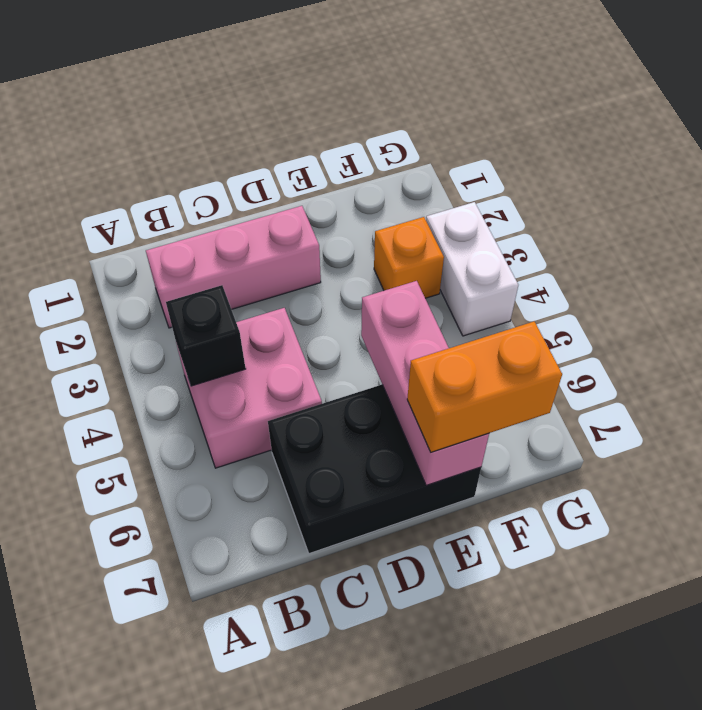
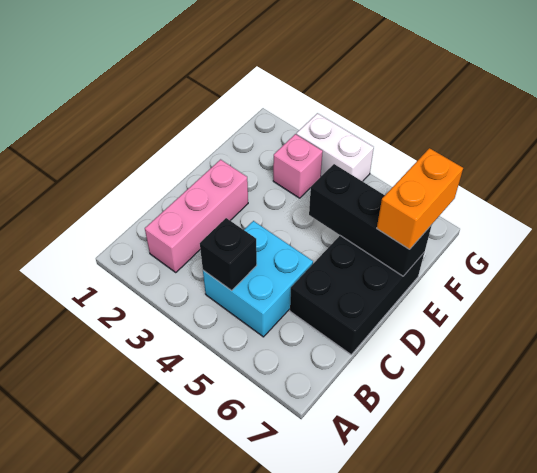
pink 2x2 brick [177,308,322,468] -> cyan 2x2 brick [203,221,313,337]
pink 1x3 brick [361,281,489,486] -> black 1x3 brick [309,164,432,276]
orange 1x1 brick [374,217,444,298] -> pink 1x1 brick [273,134,323,198]

